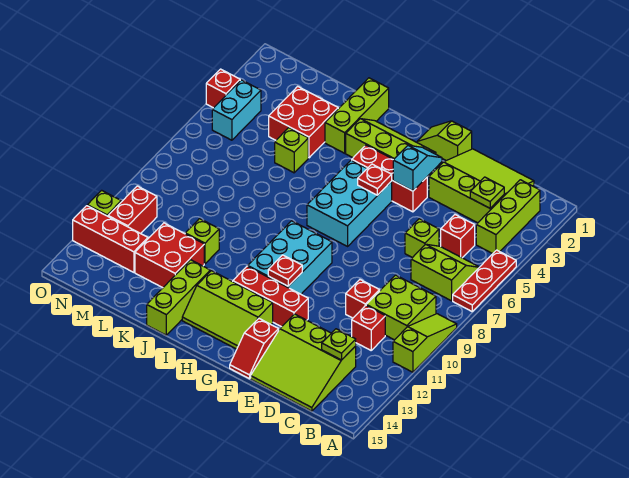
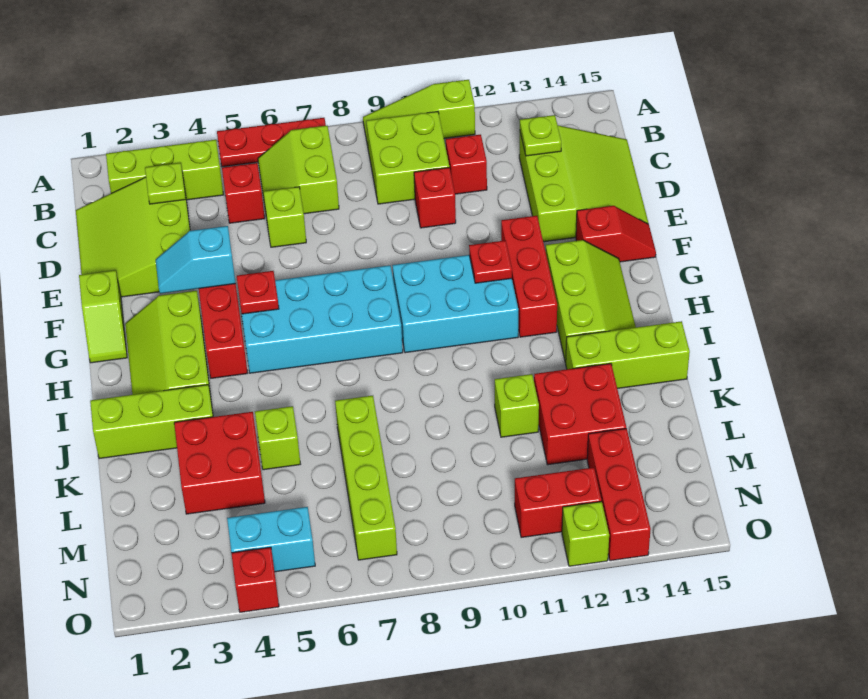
cyan 2x3 brick [307,160,392,246] -> cyan 2x4 brick [241,265,403,373]
none -> lime 1x4 brick [335,396,397,560]

